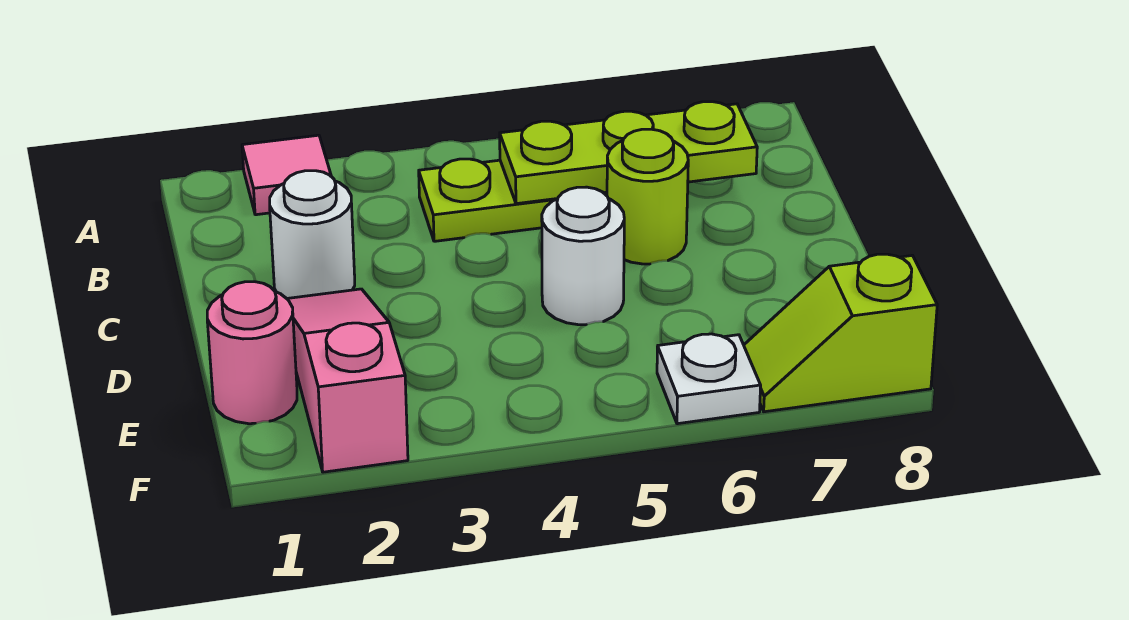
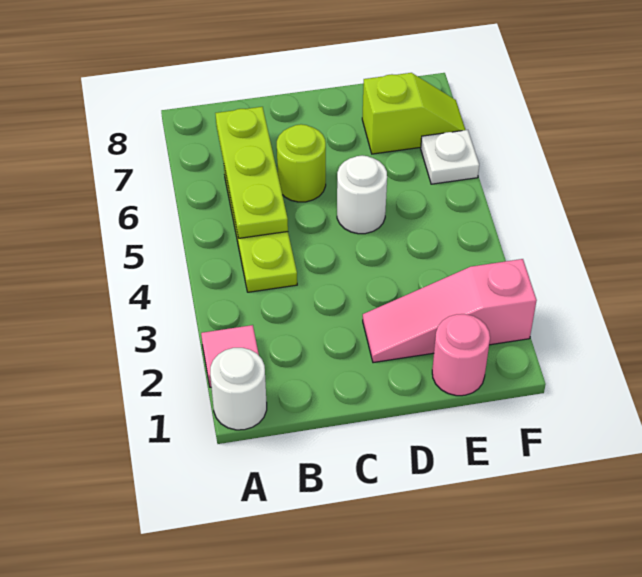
white 1x1 round brick [270,171,355,299] -> white 1x1 round brick moved to [210,348,267,430]
lime 1x2 slope [744,254,937,412] -> lime 1x2 slope turned to [362,73,465,154]

